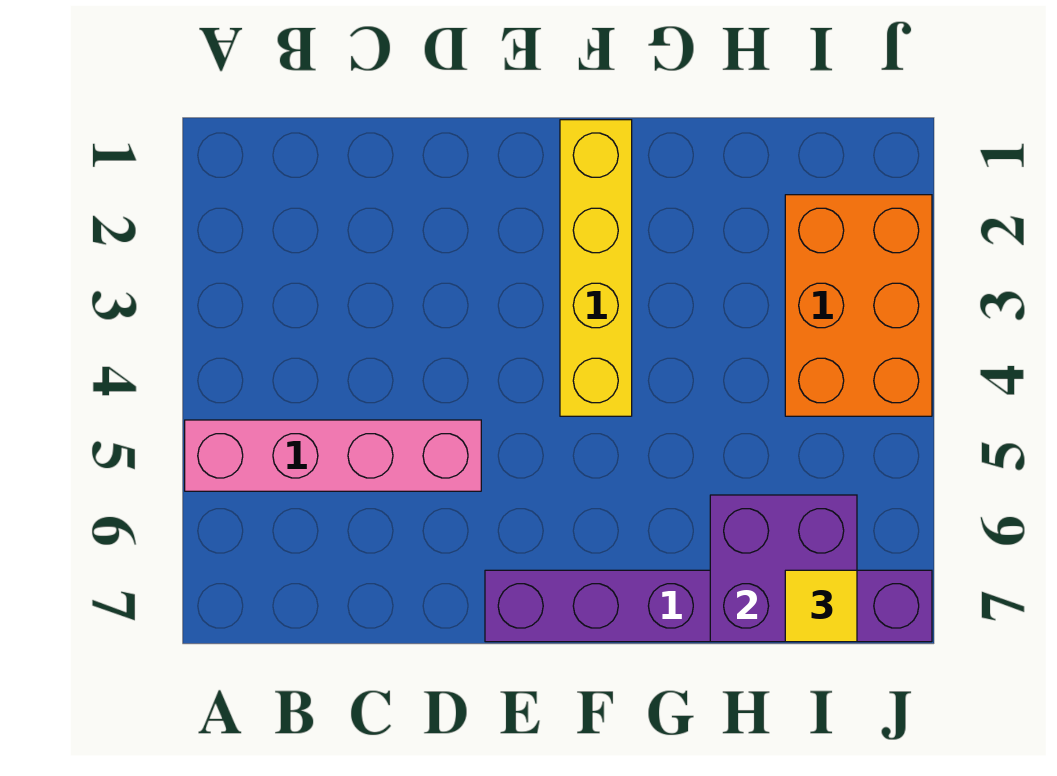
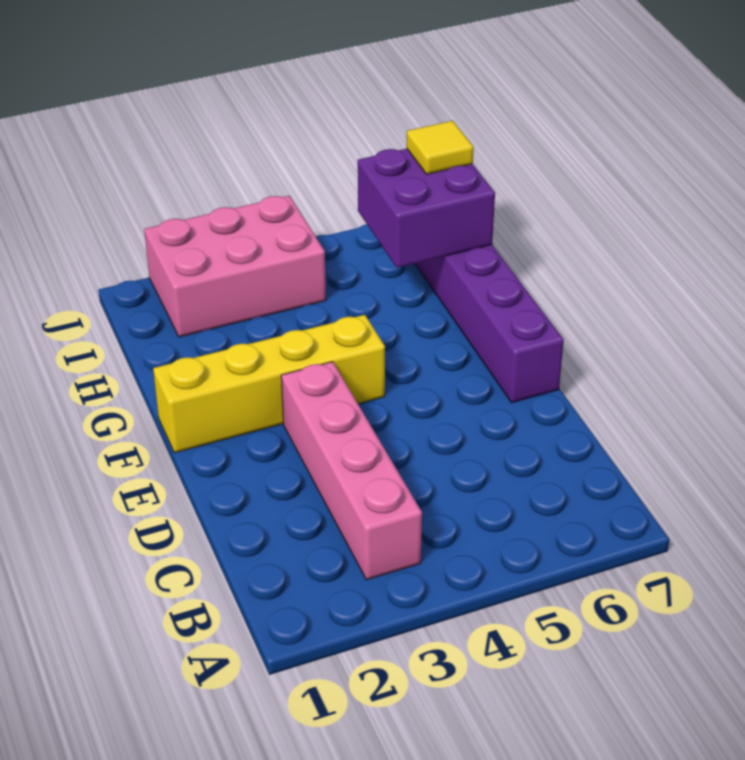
pink 1x4 brick [185,420,481,491] -> pink 1x4 brick moved to [281,362,422,580]
orange 2x3 brick [785,195,932,416] -> pink 2x3 brick [144,196,326,337]

